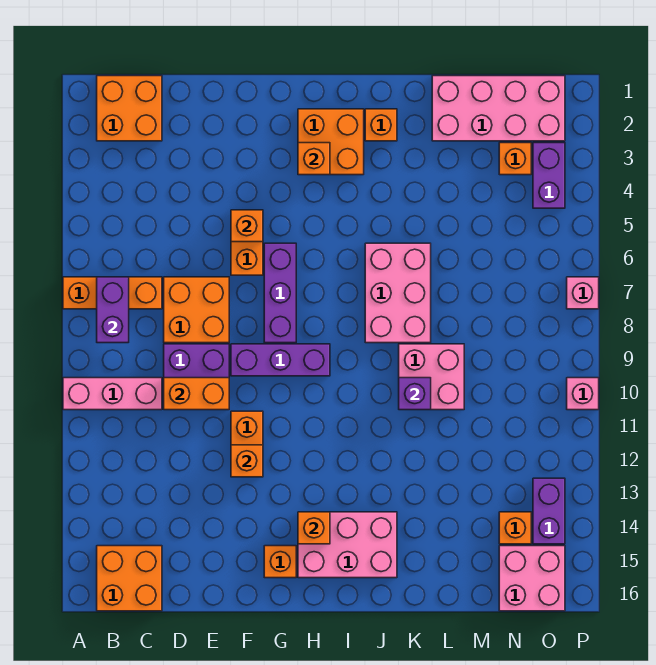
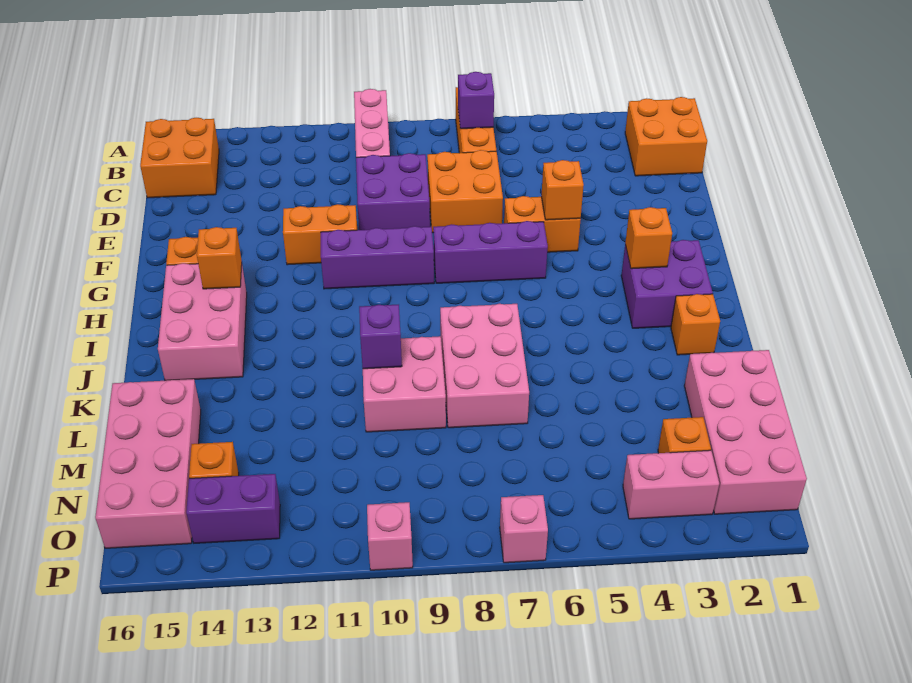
purple 1x2 brick [97,277,129,343] -> purple 1x1 brick [458,72,494,129]
orange 1x2 brick [164,378,229,410] -> none
purple 1x3 brick [231,344,330,376] -> purple 1x3 brick turned to [321,226,434,289]
orange 1x1 brick [231,445,263,477] -> none
orange 2x2 brick [298,109,364,175] -> purple 2x2 brick [621,240,713,328]
pink 2x3 brick [365,243,431,343] -> pink 2x3 brick turned to [440,304,529,428]
pink 2x2 brick [499,546,565,611] -> pink 2x4 brick [95,379,201,548]
purple 1x2 brick [533,143,565,208] -> pink 1x2 brick [623,450,719,519]

